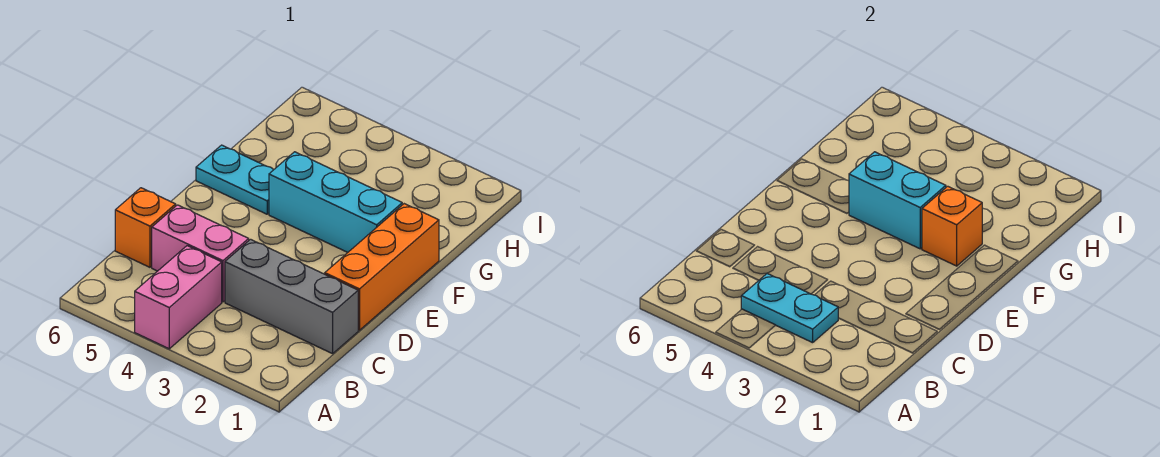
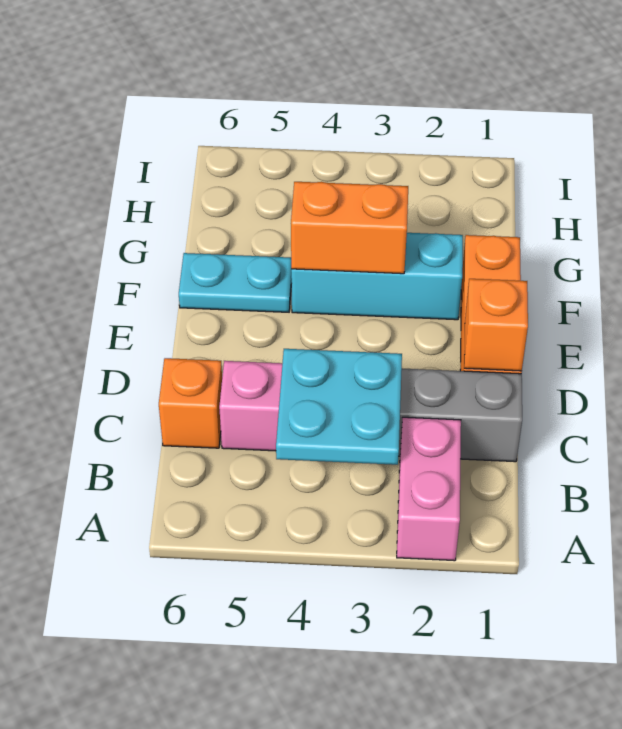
pink 1x2 brick [135,246,222,349] -> pink 1x2 brick moved to [397,417,461,561]
cyan 1x2 plate [741,274,838,343] -> cyan 2x2 plate [276,349,402,465]
orange 1x1 brick [922,186,982,266] -> orange 1x1 brick moved to [464,279,528,371]
cyan 1x2 brick [849,152,946,249] -> orange 1x2 brick [291,182,408,274]

